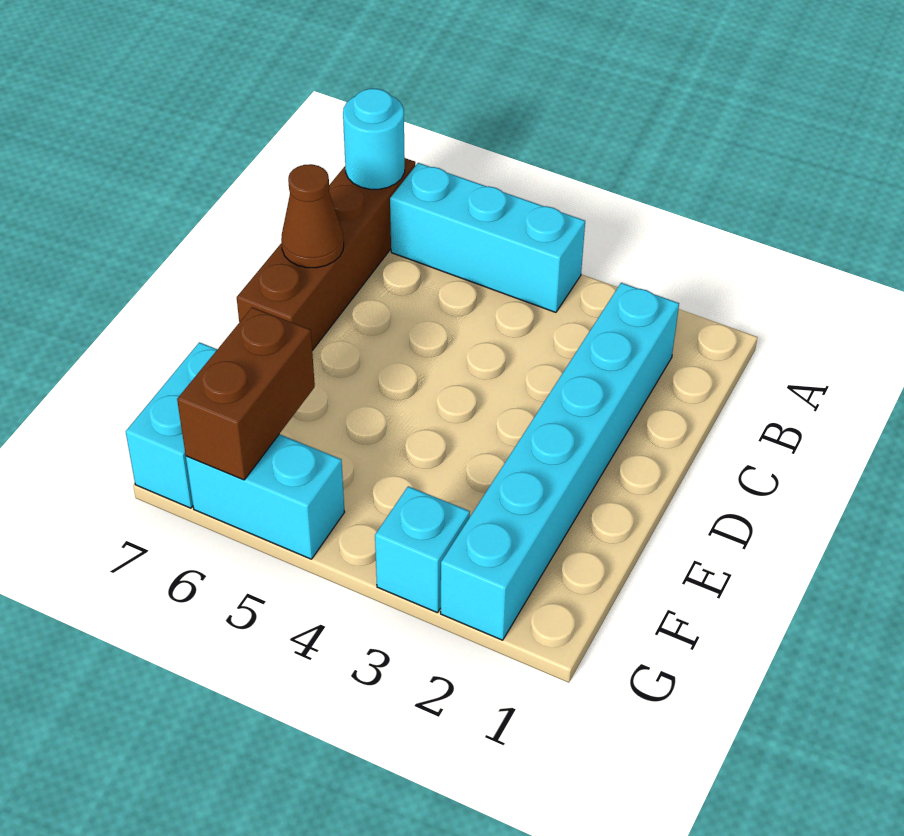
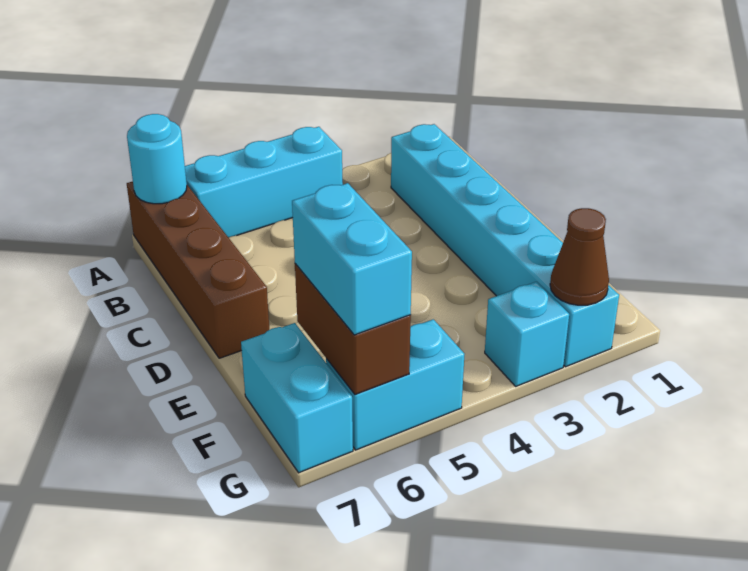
brown 1x1 cone [281,164,344,268] -> brown 1x1 cone moved to [550,208,609,305]
none -> cyan 1x2 brick [292,183,412,335]

